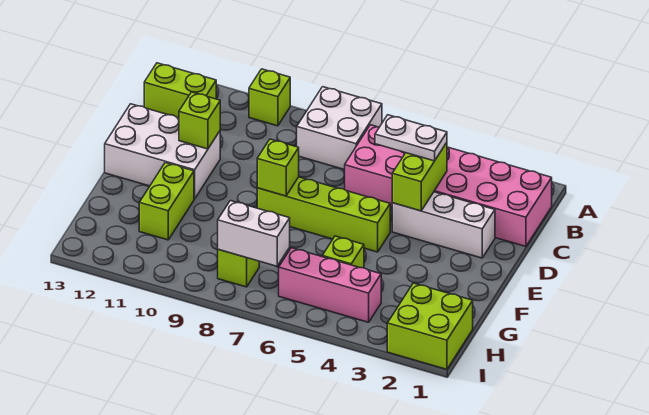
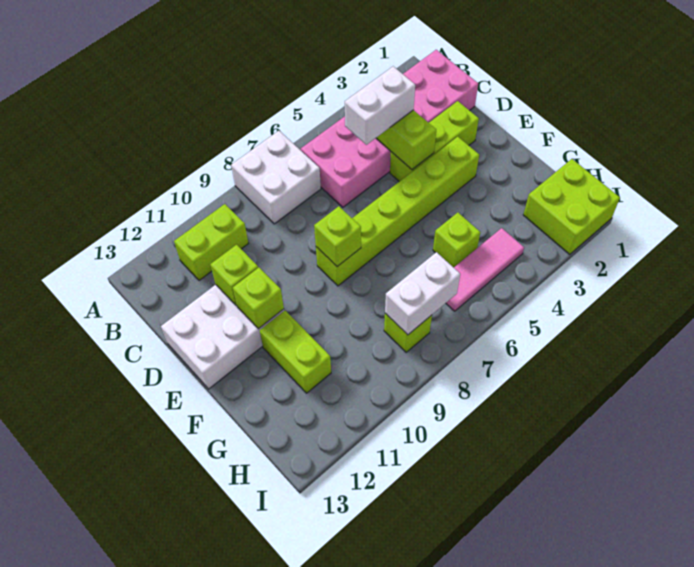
lime 1x1 brick [249,69,290,126] -> lime 1x1 brick moved to [233,267,284,329]
lime 1x2 brick [144,63,216,118] -> lime 1x2 brick moved to [174,204,249,280]
white 1x2 plate [375,115,447,161] -> white 1x2 brick [345,66,415,145]
white 1x3 brick [392,192,495,258] -> lime 1x3 brick [390,101,479,181]
lime 1x4 brick [257,177,390,252] -> lime 1x6 brick [316,137,479,286]
pink 1x3 brick [279,248,381,322] -> pink 1x3 tile [446,228,524,311]

